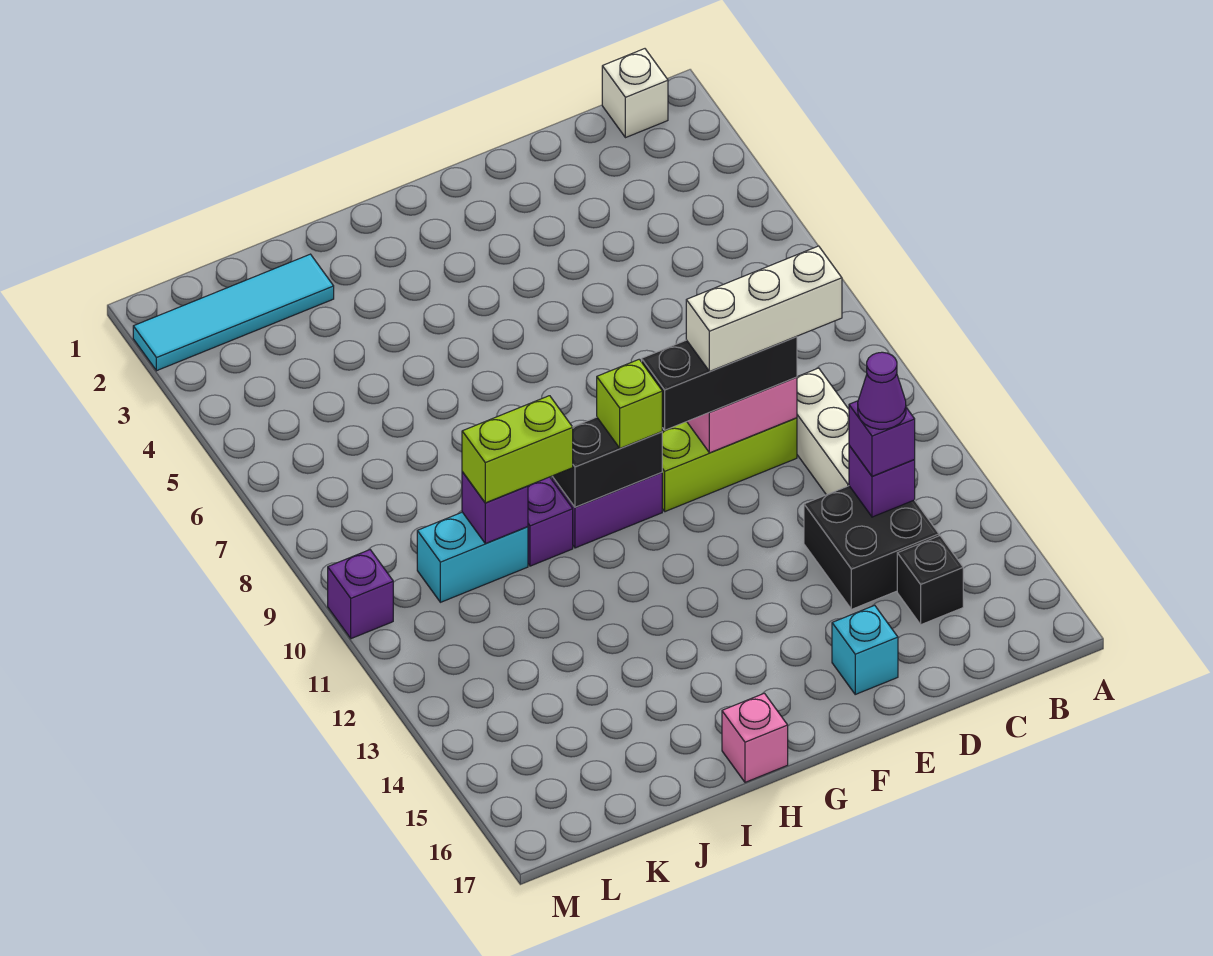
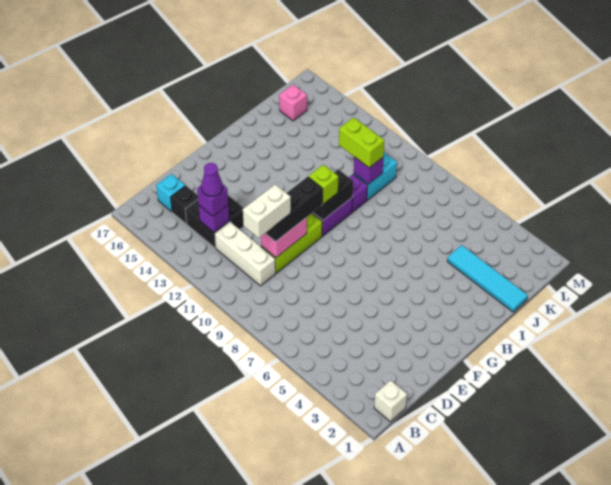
white 1x3 brick [686,246,842,372] -> white 1x2 brick [243,185,291,238]
cyan 1x1 brick [832,605,898,694] -> cyan 1x1 brick moved to [156,174,185,212]
pink 1x1 brick [722,693,788,782] -> pink 1x1 brick moved to [279,85,307,121]
lime 1x2 brick [462,396,573,503] -> lime 1x2 brick turned to [339,117,384,168]
cyan 1x4 tile [133,254,334,371] -> cyan 1x4 tile turned to [447,245,528,312]
purple 1x1 brick [328,550,393,639] -> none

